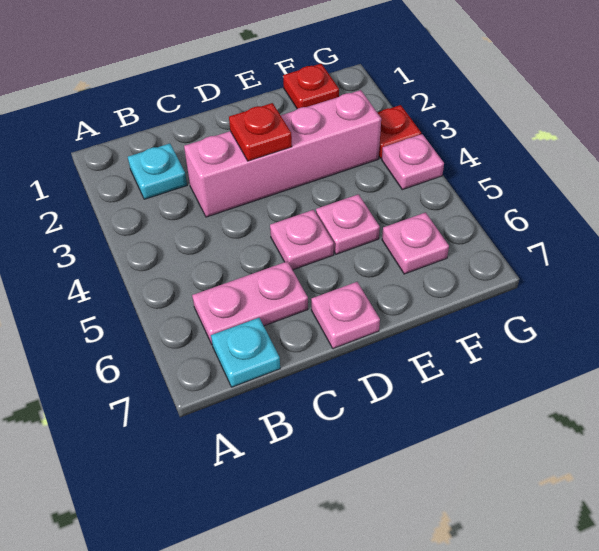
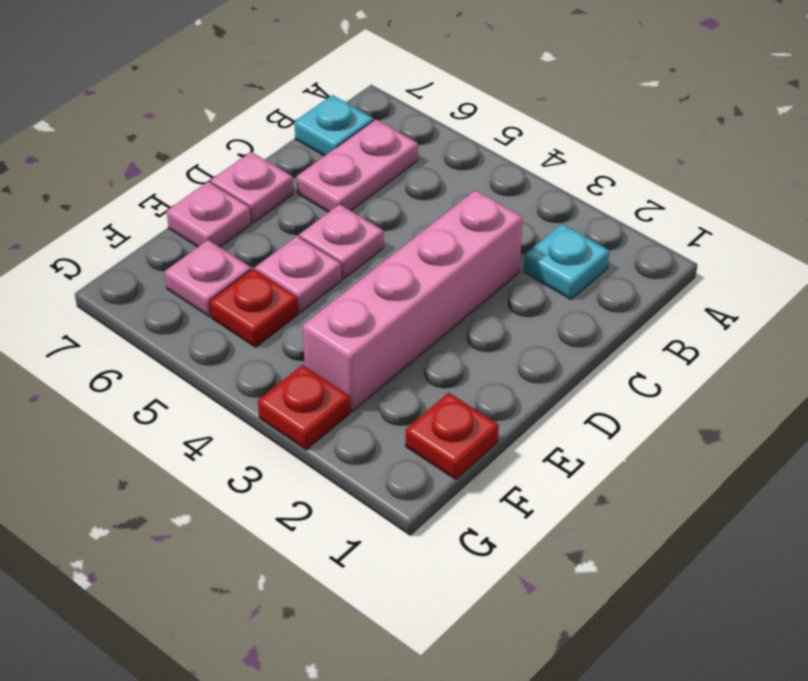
red 1x1 plate [229,103,292,161] -> red 1x1 plate moved to [210,269,298,347]
pink 1x1 plate [382,134,444,190] -> pink 1x1 plate moved to [167,182,251,247]

